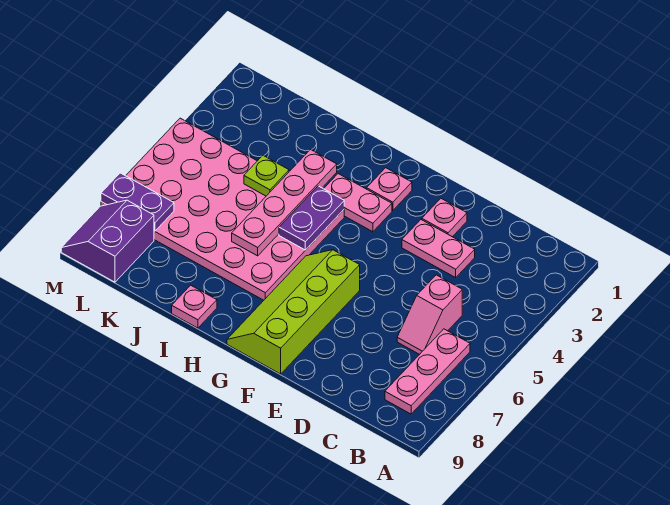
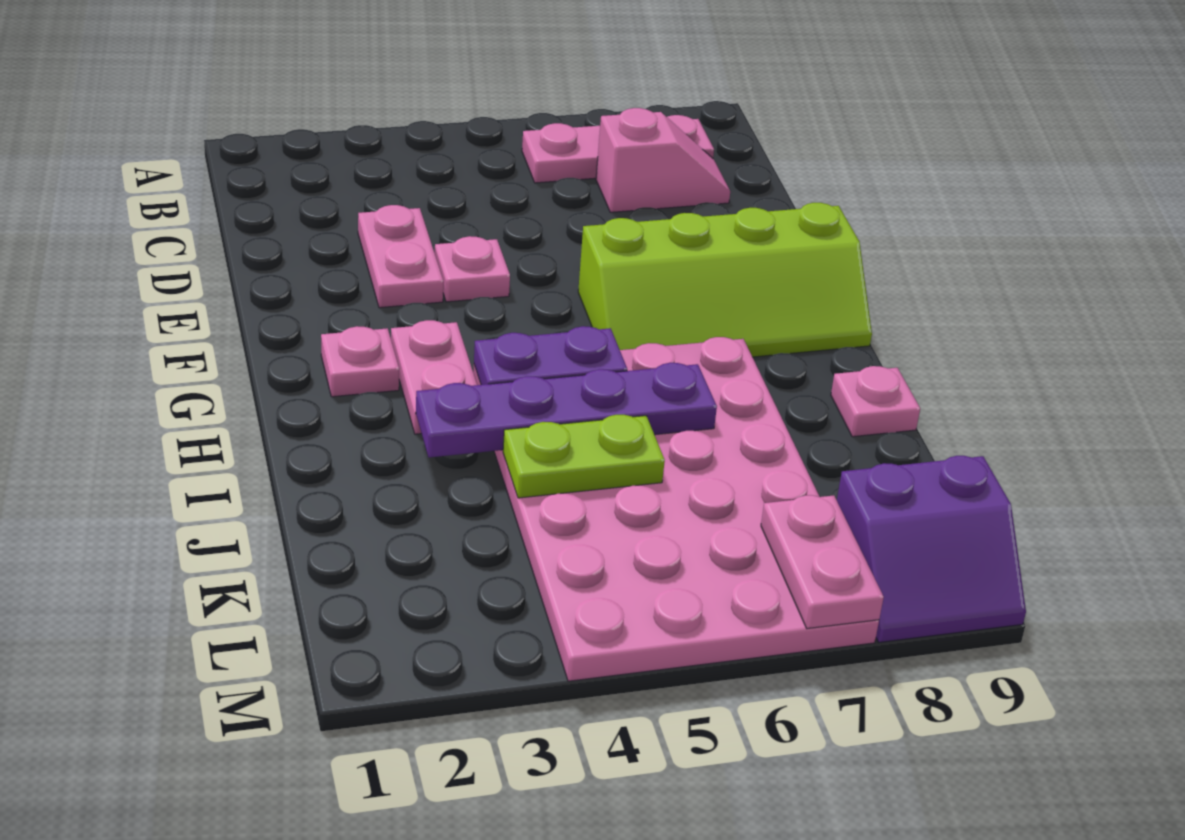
pink 1x2 slope [397,275,462,354] -> pink 1x2 slope moved to [596,108,730,212]
pink 1x1 plate [422,199,467,237] -> pink 1x1 plate moved to [435,236,510,302]
pink 1x4 plate [232,150,337,256] -> purple 1x4 plate [416,363,717,457]
lime 1x1 plate [244,156,289,196] -> lime 1x2 plate [503,415,665,498]
purple 1x2 plate [101,173,174,231] -> pink 1x2 plate [761,495,884,629]

